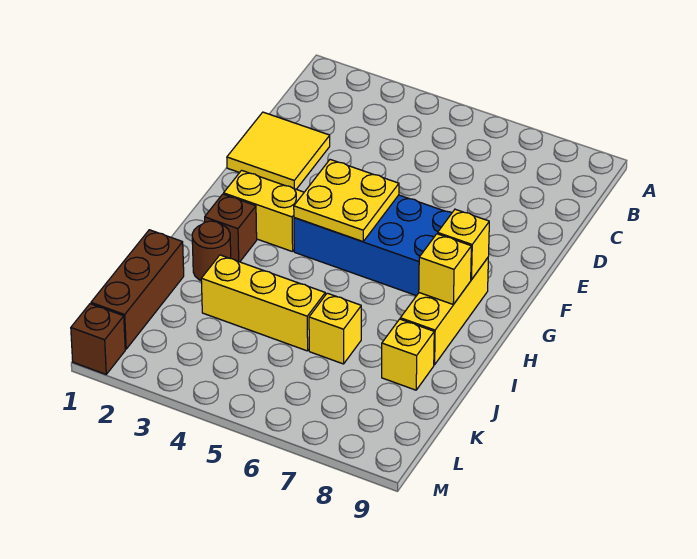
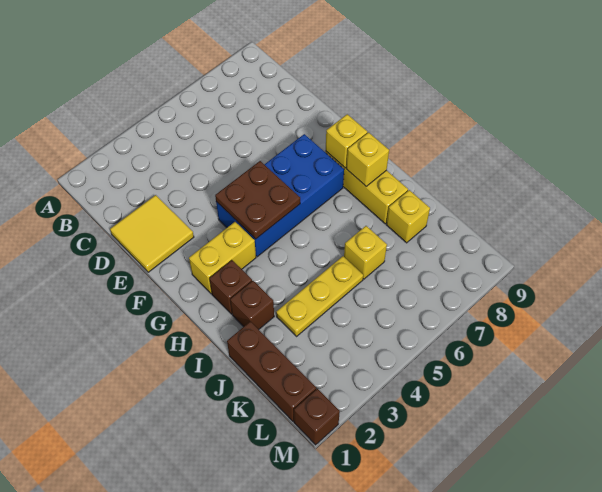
yellow 2x2 plate [294,160,399,242] -> brown 2x2 plate [215,161,300,239]
brown 1x1 round brick [192,221,231,280] -> brown 1x1 brick [230,281,274,329]
yellow 1x3 brick [201,255,325,351] -> yellow 1x3 plate [276,256,363,336]

